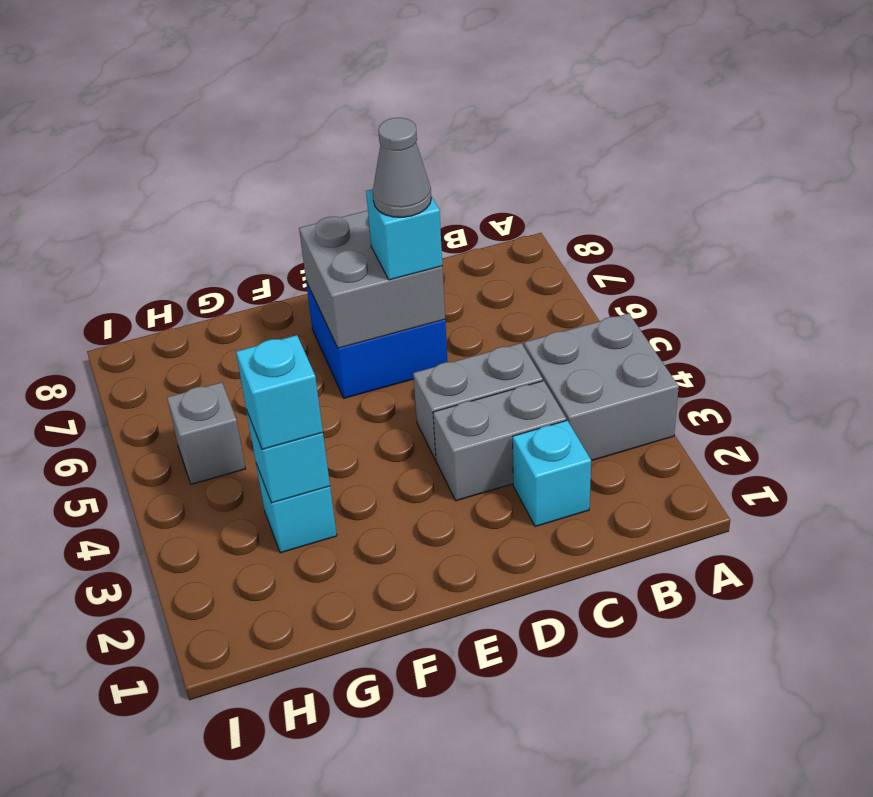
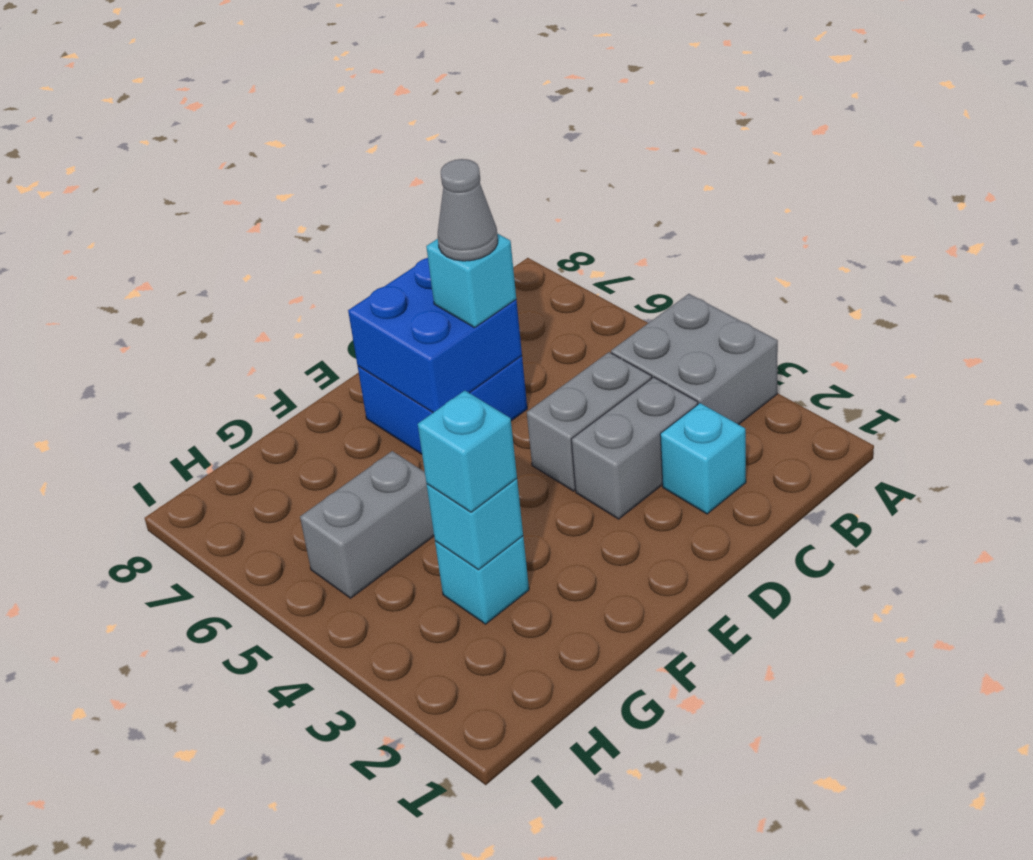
grey 2x2 brick [299,211,445,348] -> blue 2x2 brick [348,258,522,413]
grey 1x1 brick [167,382,246,484] -> grey 1x2 brick [300,451,434,598]

